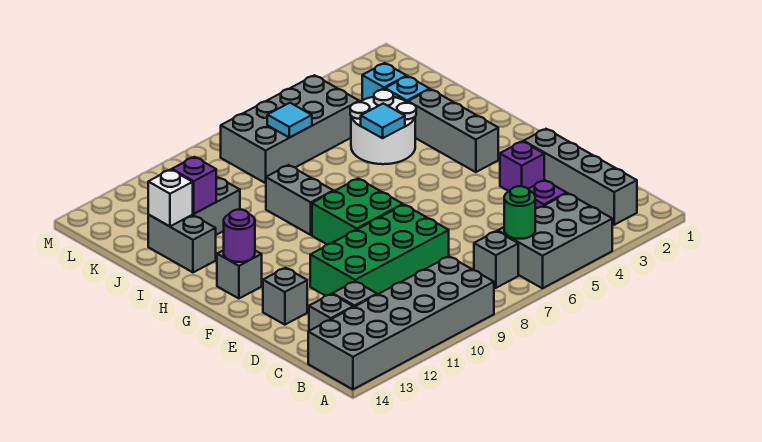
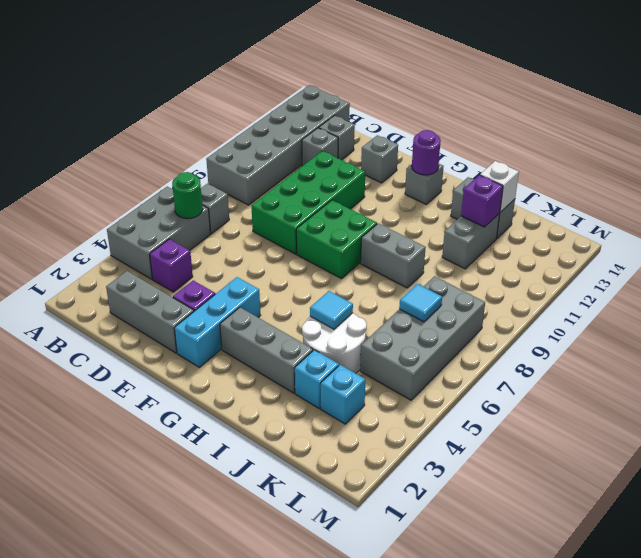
grey 1x4 brick [524,129,637,225] -> grey 1x3 brick [106,271,194,353]
none -> cyan 1x3 brick [174,277,261,367]

